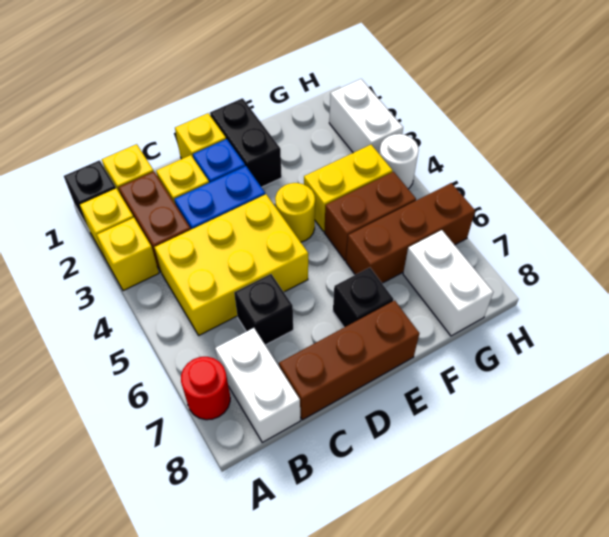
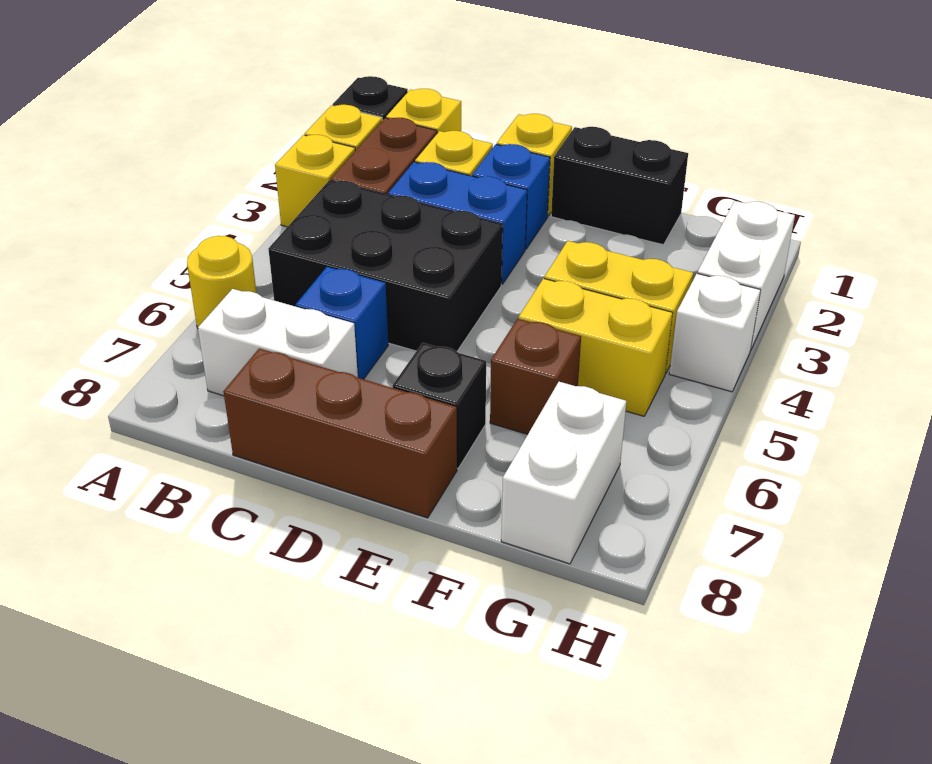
red 1x1 round brick [181,357,230,420] -> none
yellow 2x3 brick [154,194,308,335] -> black 2x3 brick [268,180,503,351]
white 1x2 brick [215,328,300,442] -> white 1x2 brick turned to [198,289,358,396]
black 1x1 brick [234,274,293,345] -> blue 1x1 brick [296,267,388,379]
black 1x2 brick [210,98,282,187] -> black 1x2 brick turned to [551,127,688,245]
yellow 1x1 round brick [275,183,315,242] -> yellow 1x1 round brick moved to [187,236,256,328]
brown 1x2 brick [324,172,416,261] -> yellow 1x2 brick [519,279,673,416]
brown 1x3 brick [346,183,475,283] -> brown 1x1 brick [490,319,581,434]
white 1x1 round brick [380,134,419,189] -> white 1x1 brick [669,274,761,392]

